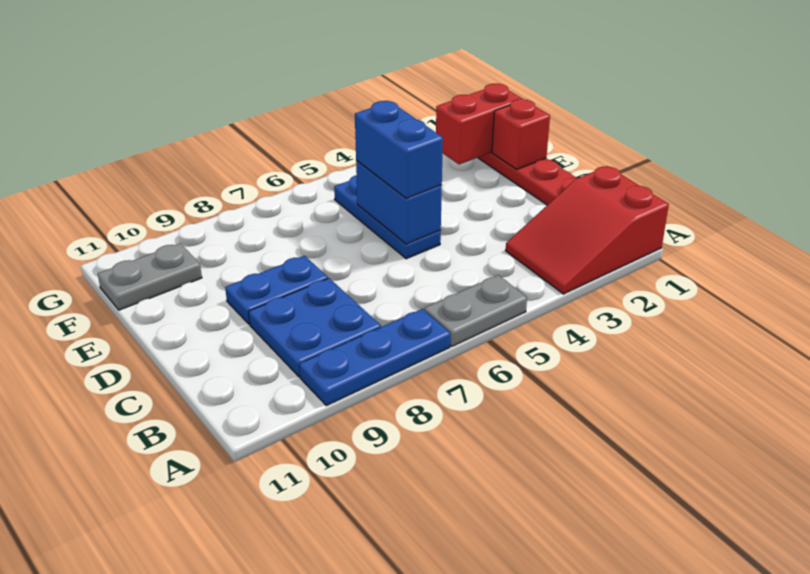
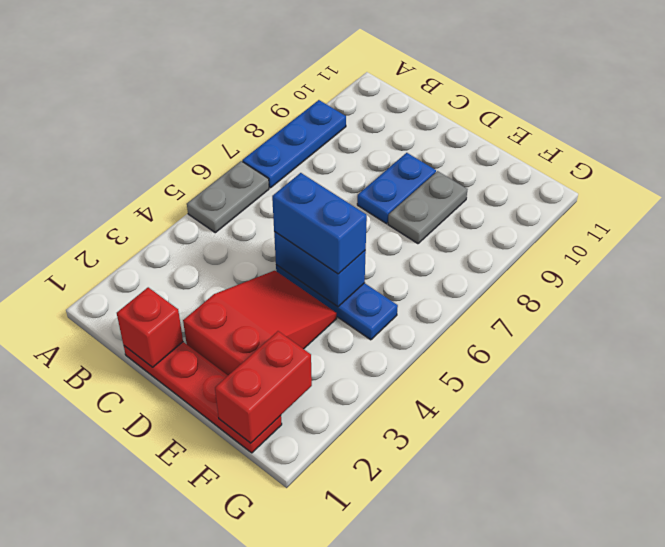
red 2x3 slope [506,166,669,294] -> red 2x3 slope moved to [183,271,337,375]
blue 2x2 plate [249,278,381,377] -> none
red 1x1 brick [492,99,550,170] -> red 1x1 brick moved to [117,287,183,367]
grey 1x2 plate [98,243,202,310] -> grey 1x2 plate moved to [388,171,468,244]

